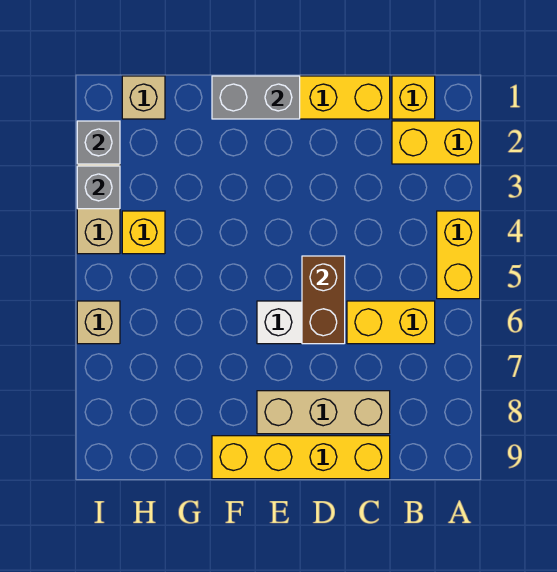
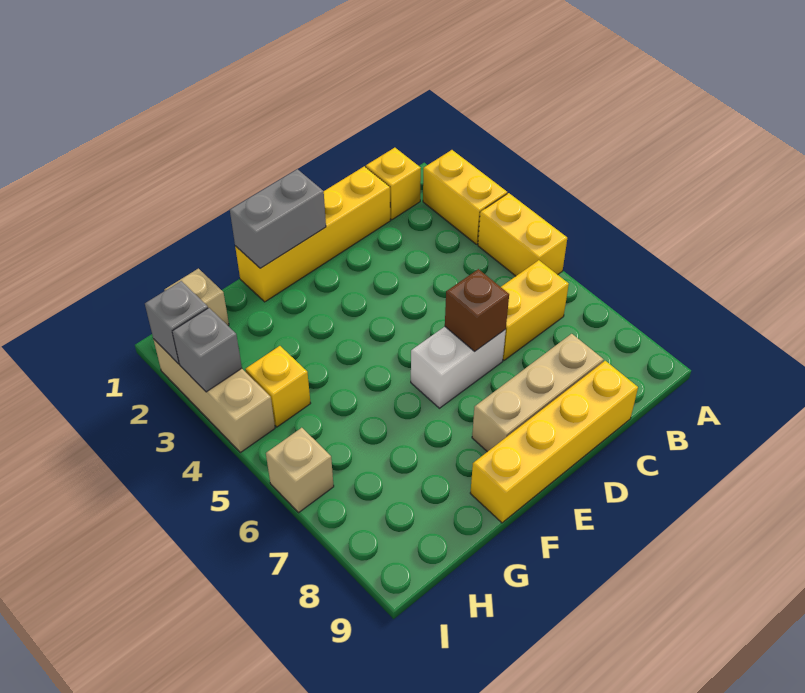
yellow 1x2 brick [392,121,480,164] -> yellow 1x2 brick turned to [423,150,507,244]
brown 1x2 brick [302,256,345,344] -> brown 1x1 brick [445,269,509,351]

